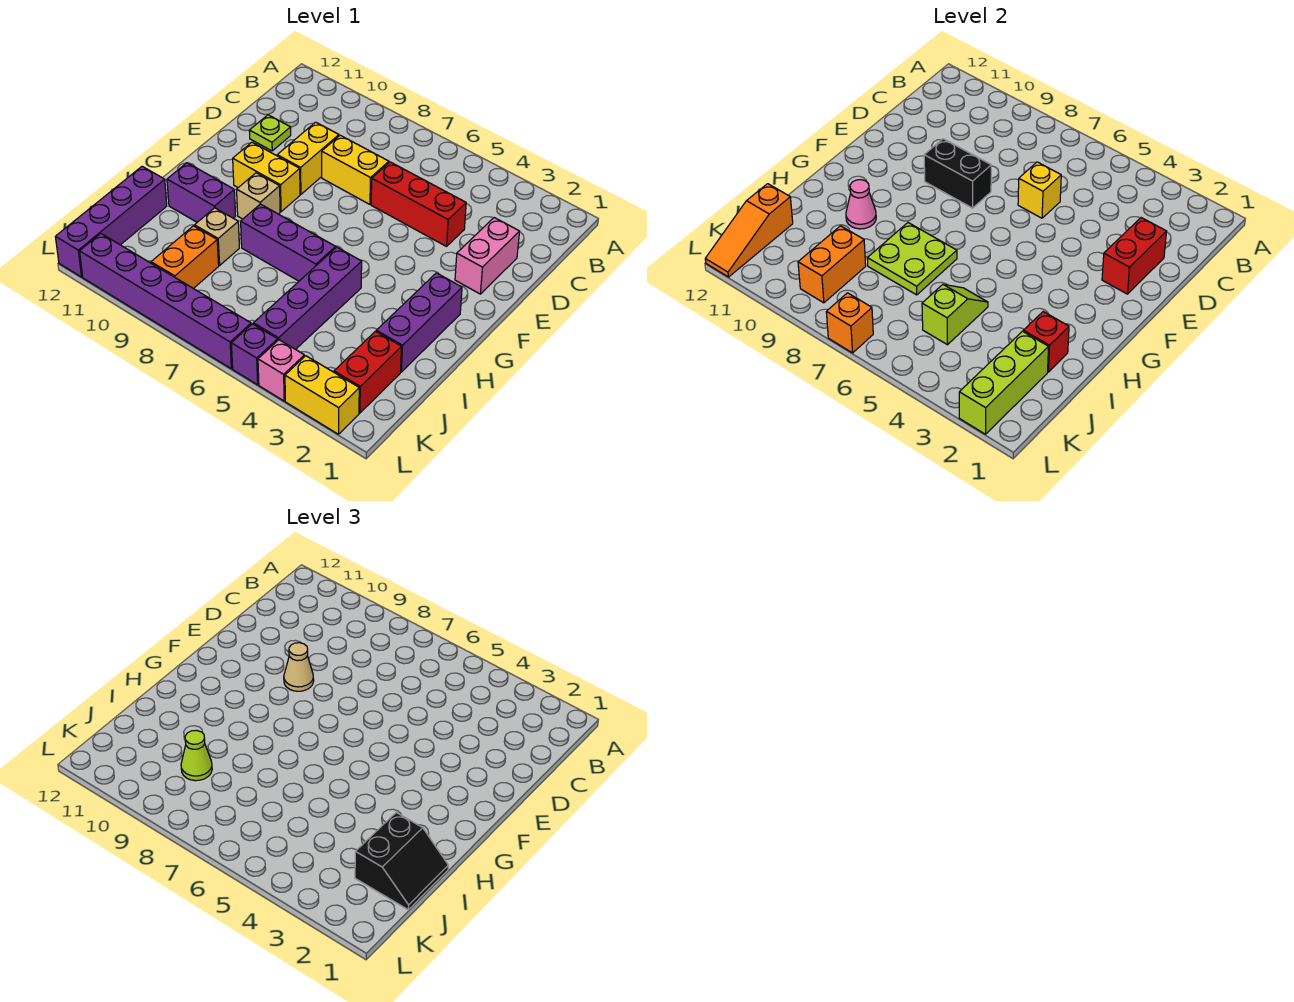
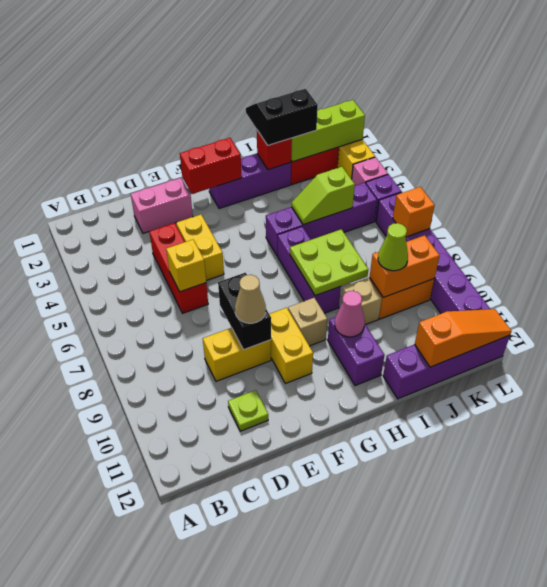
red 1x2 brick [1102,218,1167,294] -> red 1x2 brick moved to [180,138,242,194]
yellow 1x2 brick [322,135,389,204] -> yellow 1x2 brick moved to [176,215,224,281]

